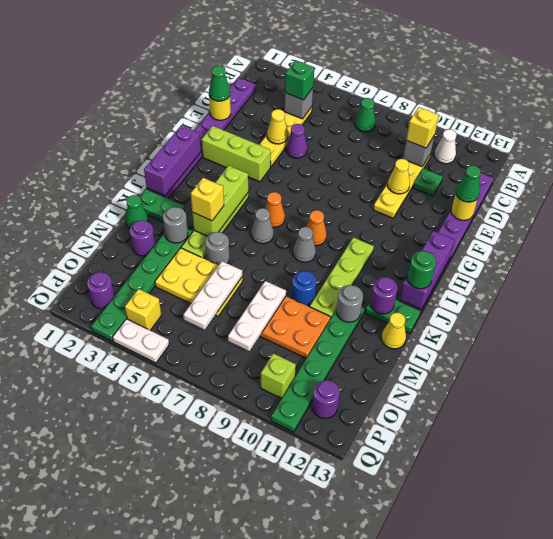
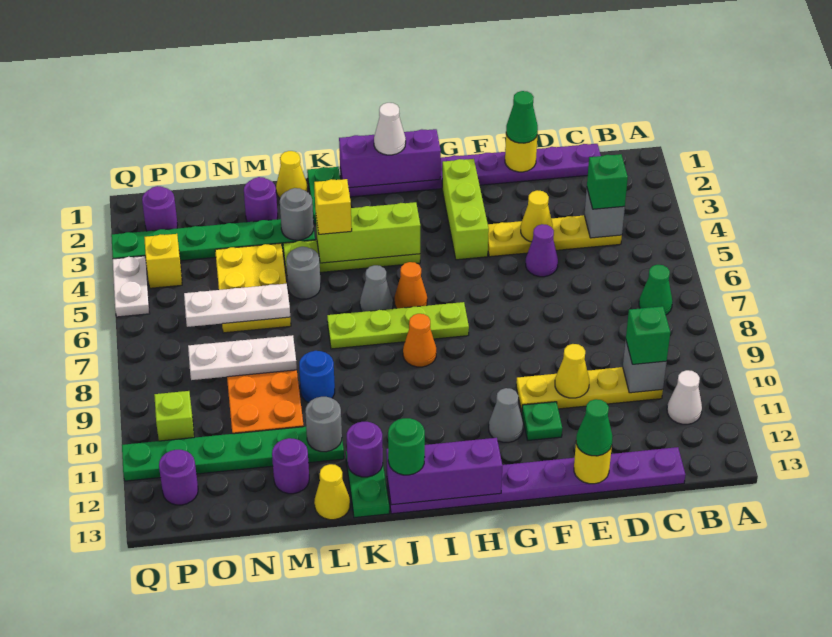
yellow 1x1 brick [406,107,439,148] -> green 1x1 brick [626,306,670,364]
green 1x1 plate [413,168,443,196] -> green 1x1 plate moved to [522,402,562,440]
none -> white 1x1 cone [374,103,406,155]
lime 1x4 plate [310,237,374,319] -> lime 1x4 plate moved to [327,302,469,349]
grey 1x1 cone [293,227,316,262] -> grey 1x1 cone moved to [489,388,523,443]
green 1x1 cone [126,195,148,228] -> yellow 1x1 cone [276,151,308,198]
none -> purple 1x1 round brick [272,438,309,494]

